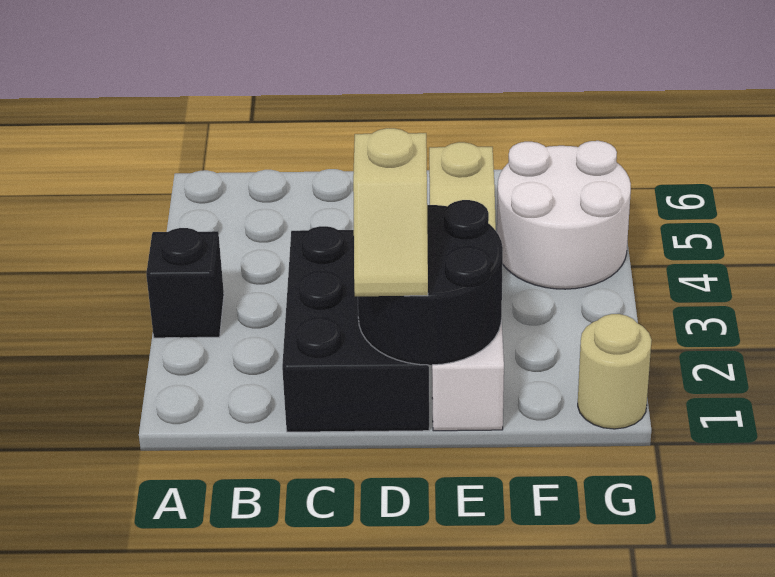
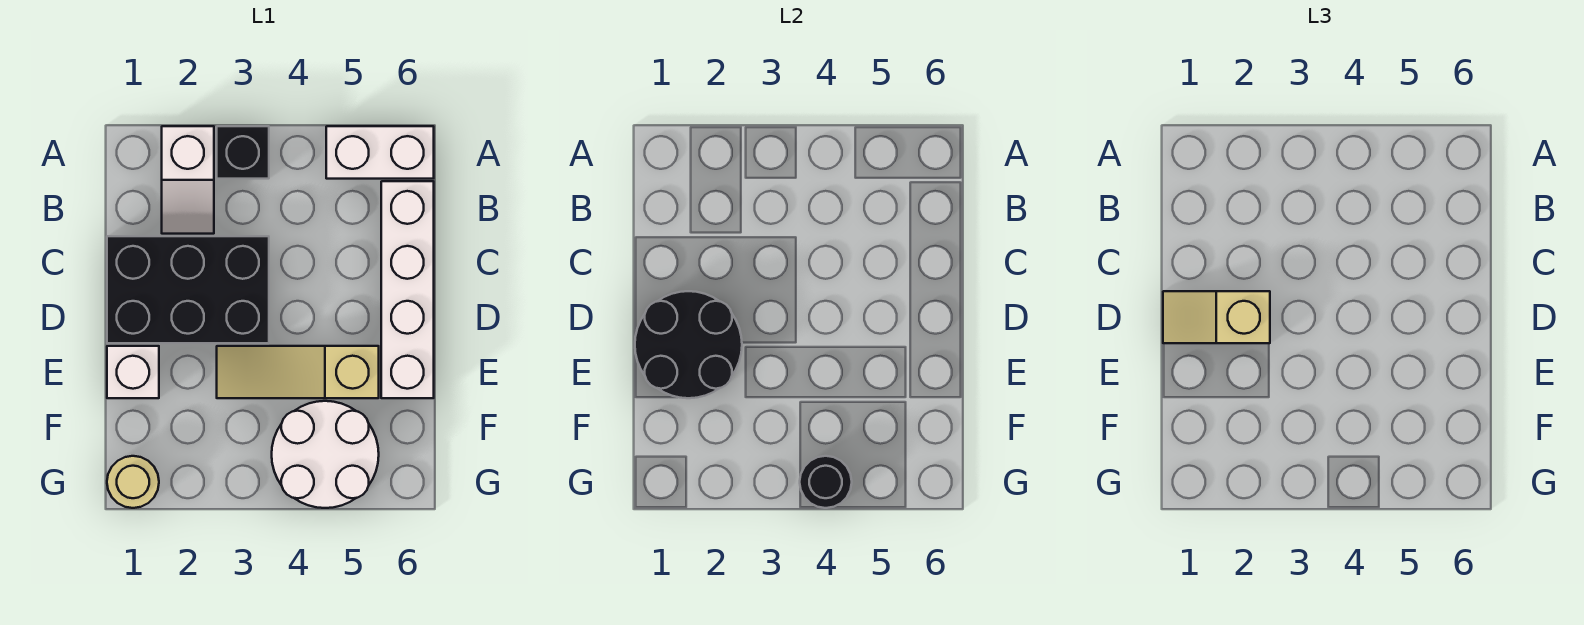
none -> white 1x2 slope [162,126,214,234]
none -> white 1x2 brick [326,126,434,179]
none -> white 1x4 brick [381,181,434,398]
none -> black 1x1 round brick [800,456,852,508]

